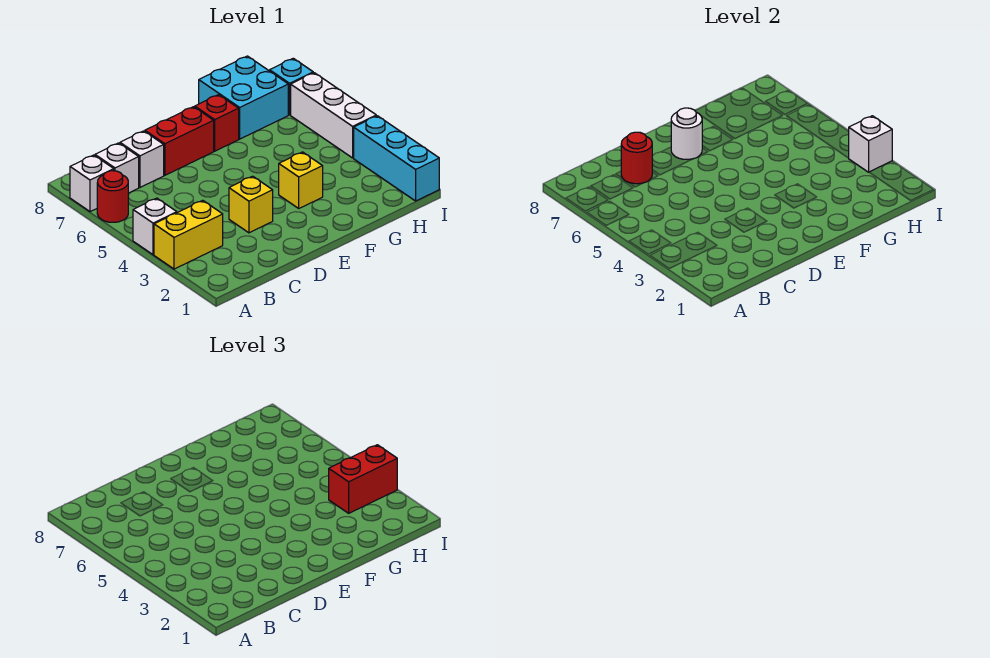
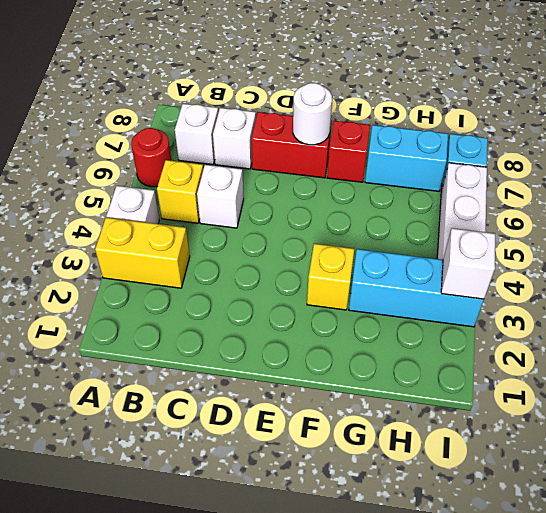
white 1x1 brick [70,155,114,212] -> white 1x1 brick moved to [197,165,244,228]
red 1x1 round brick [621,132,652,184] -> none
yellow 1x1 brick [229,176,273,233] -> yellow 1x1 brick moved to [157,160,203,223]
cyan 2x2 brick [199,56,288,139] -> cyan 1x2 brick [365,125,448,191]
red 1x2 brick [329,445,397,513] -> none
cyan 1x3 brick [354,116,439,201] -> cyan 1x3 brick turned to [349,249,484,327]

